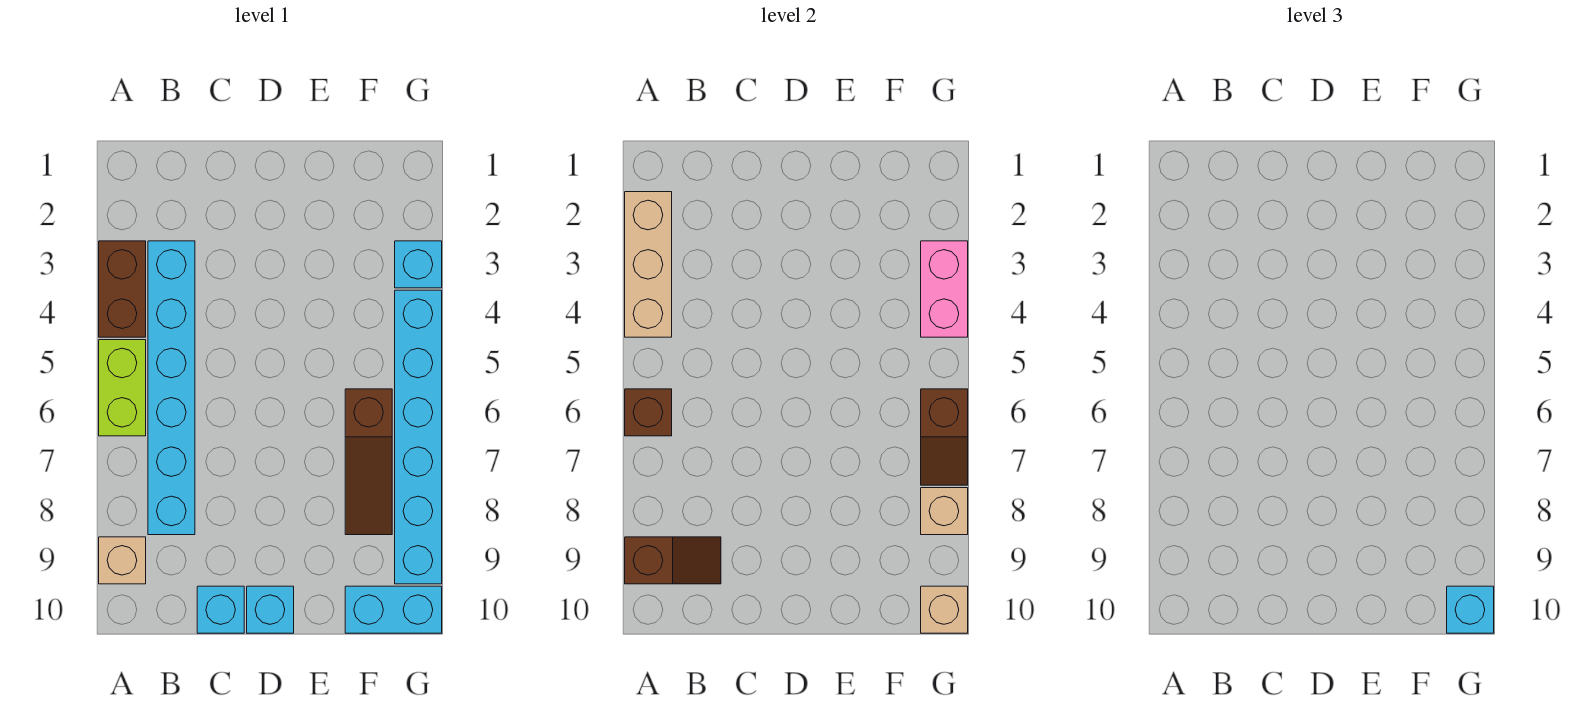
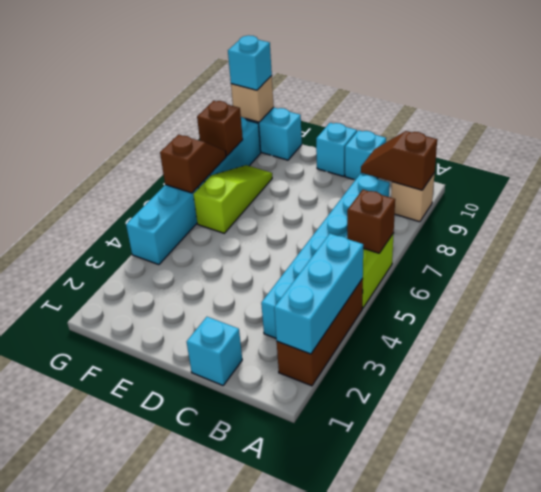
tan 1x3 brick [625,192,672,337] -> cyan 1x3 brick [274,234,363,354]
brown 1x2 brick [99,241,146,337] -> brown 1x3 brick [277,279,363,386]
brown 1x3 slope [345,389,392,535] -> lime 1x3 slope [193,165,272,233]
cyan 1x1 brick [395,241,442,288] -> cyan 1x1 brick moved to [187,317,242,385]
pink 1x2 brick [921,241,968,337] -> none
tan 1x1 brick [921,488,968,535] -> brown 1x1 brick [197,101,243,156]

